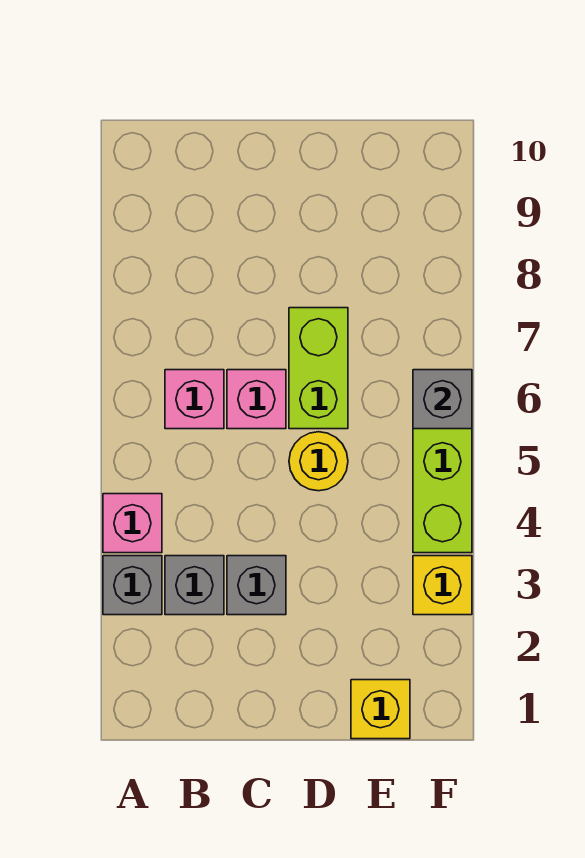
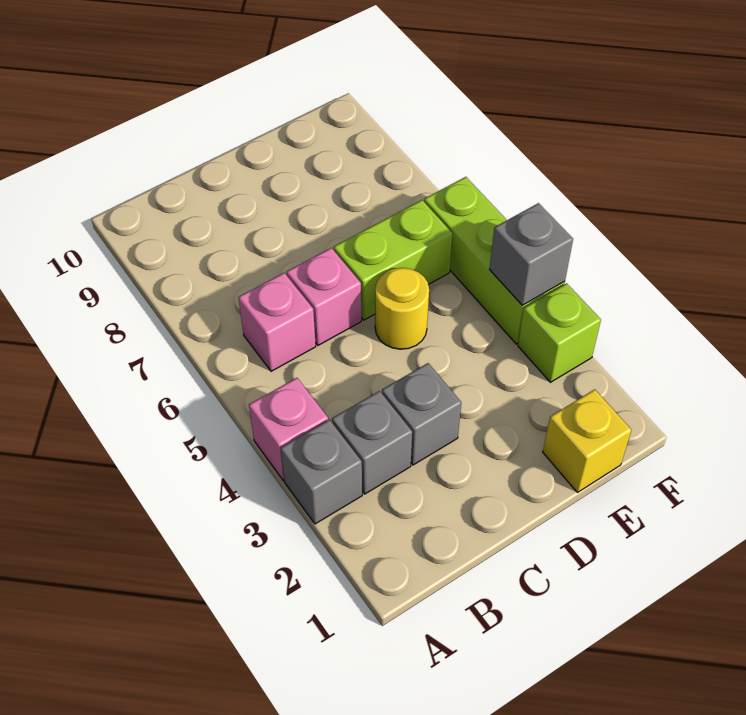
lime 1x2 brick [289,308,348,429] -> lime 1x2 brick turned to [334,200,452,320]
yellow 1x1 brick [413,556,472,615] -> lime 1x1 brick [518,283,601,382]
grey 1x1 brick [413,370,472,429] -> grey 1x1 brick moved to [489,203,573,305]

